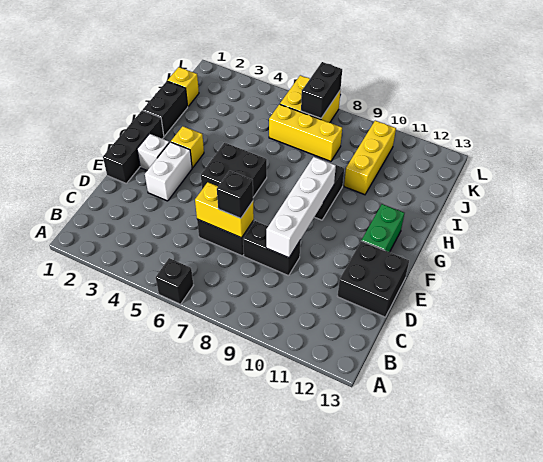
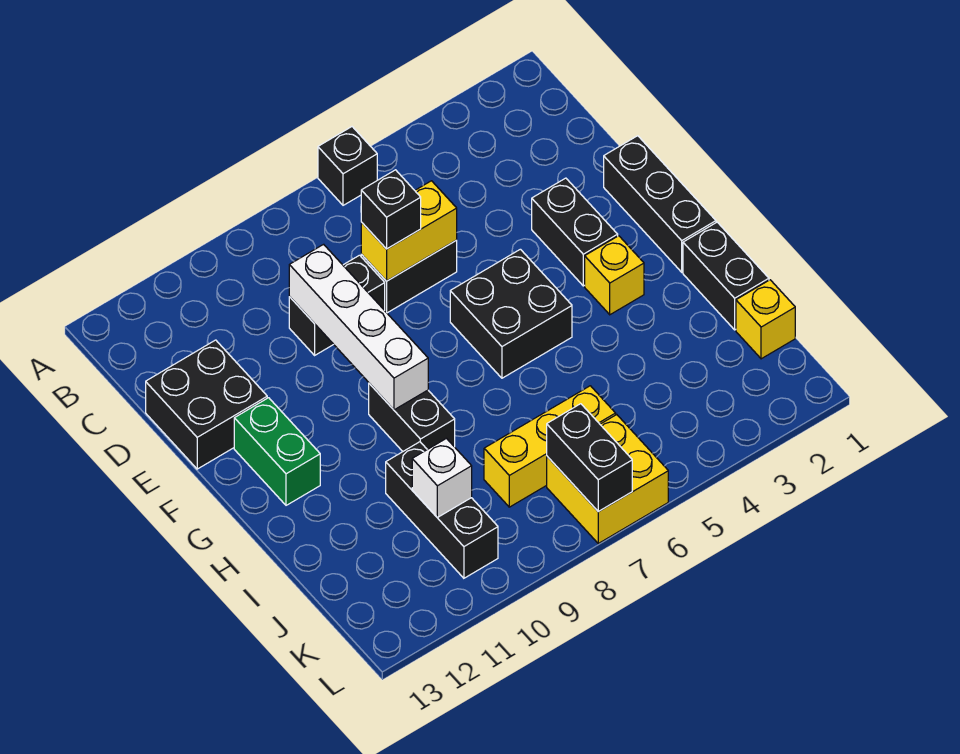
white 1x2 brick [145,142,192,201] -> black 1x2 brick [532,178,618,286]
white 1x1 brick [137,134,169,170] -> white 1x1 brick moved to [412,438,472,517]
yellow 1x3 brick [344,121,396,195] -> black 1x3 brick [386,442,498,578]

